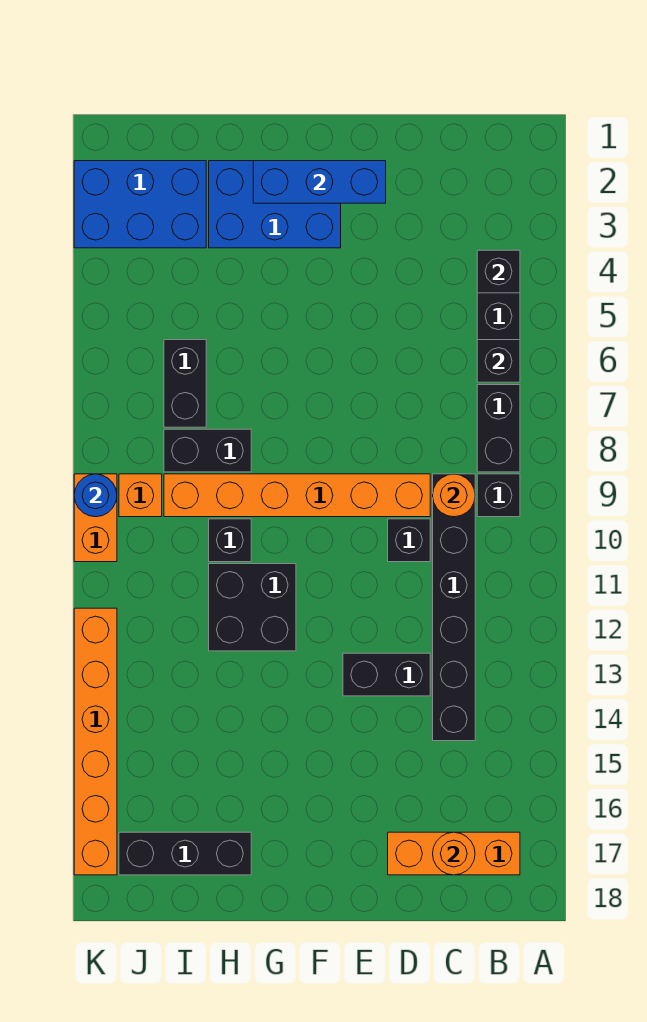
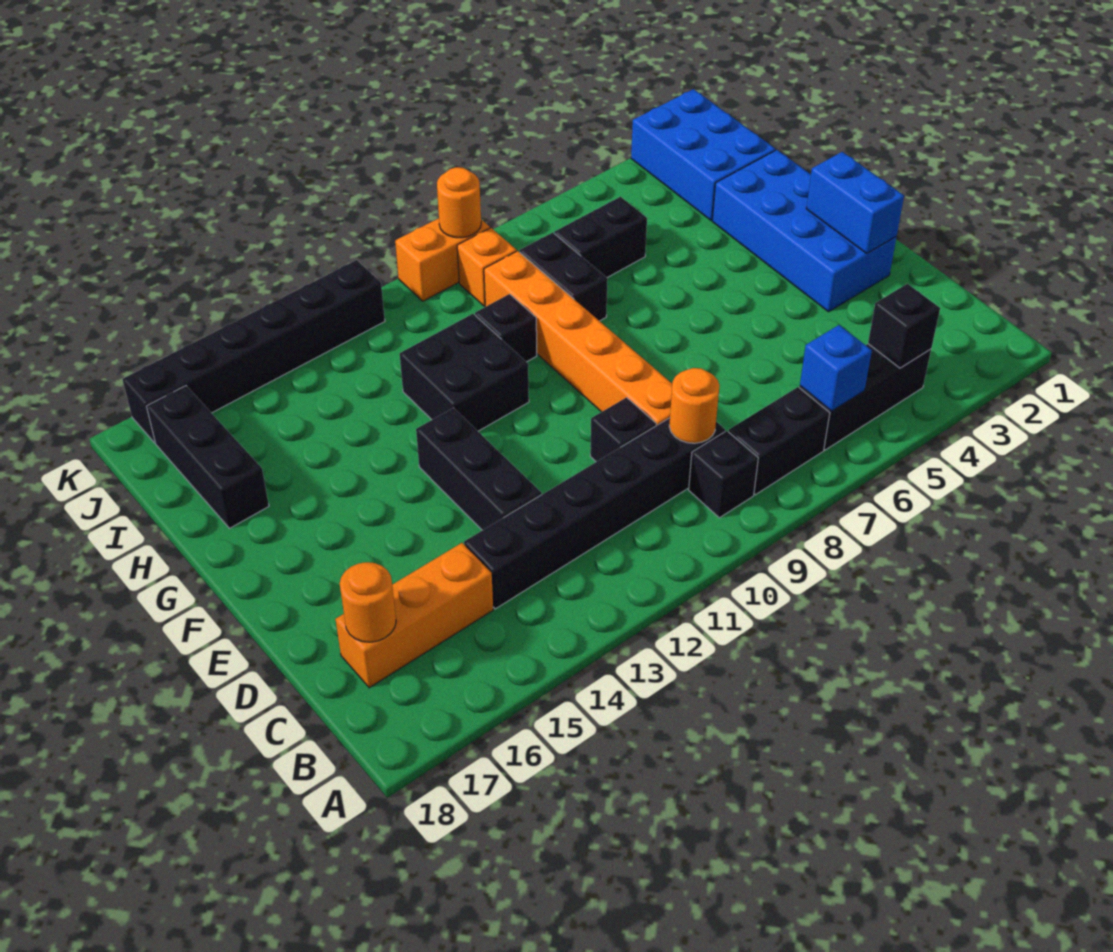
black 1x1 brick [477,340,520,382] -> blue 1x1 brick [800,325,872,411]
orange 1x3 brick [388,832,520,875] -> orange 1x3 brick turned to [335,543,493,688]
black 1x2 brick [343,653,430,696] -> black 1x3 brick [416,408,542,530]
blue 1x3 brick [253,161,386,203] -> blue 1x2 brick [806,152,904,253]
blue 2x3 brick [209,161,341,248] -> blue 2x4 brick [712,150,896,312]
blue 1x1 round brick [74,474,117,517] -> orange 1x1 round brick [437,167,481,238]
orange 1x6 brick [74,608,117,875] -> black 1x6 brick [122,260,385,443]

